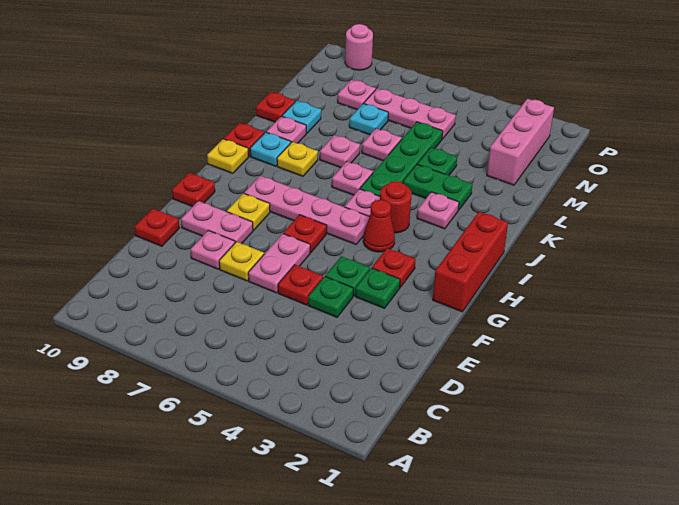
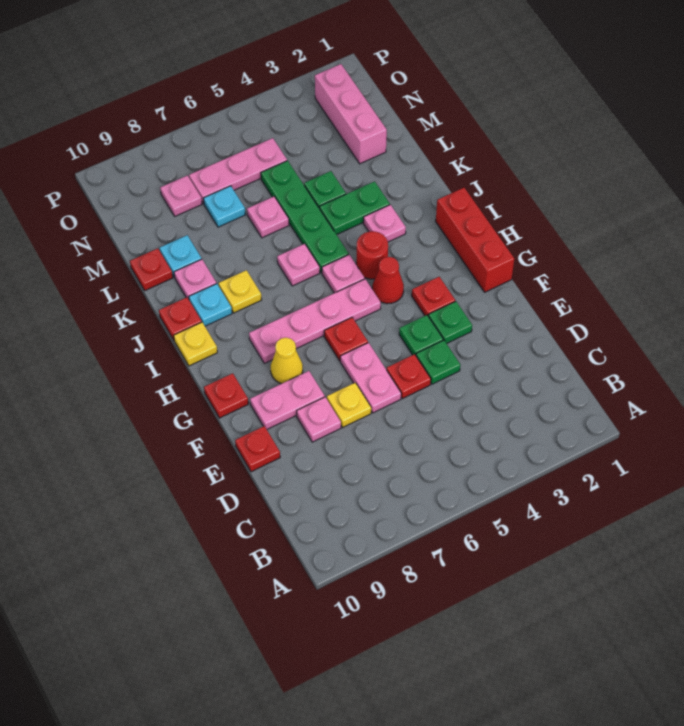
yellow 1x1 plate [227,193,270,230] -> yellow 1x1 cone [271,338,303,384]
pink 1x1 plate [320,135,360,168] -> none
pink 1x1 round brick [345,24,373,70] -> none

